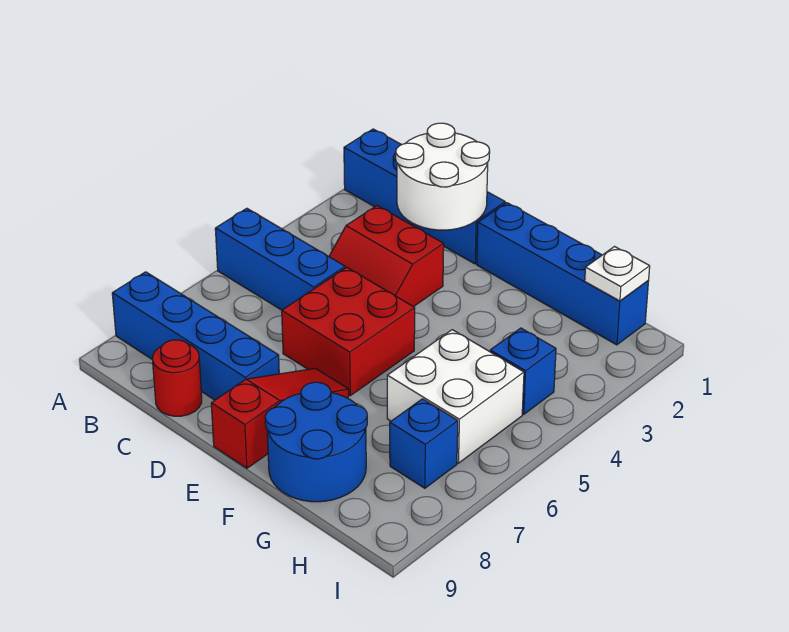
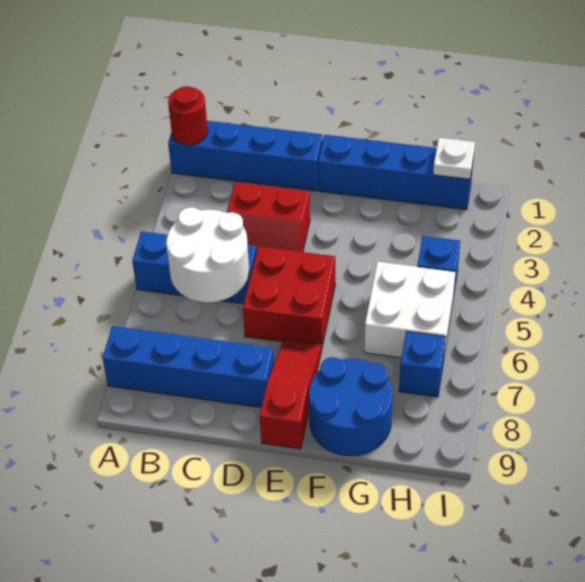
white 2x2 round brick [396,123,490,230] -> white 2x2 round brick moved to [166,207,249,303]
red 1x1 round brick [153,340,202,416] -> red 1x1 round brick moved to [168,86,208,145]

